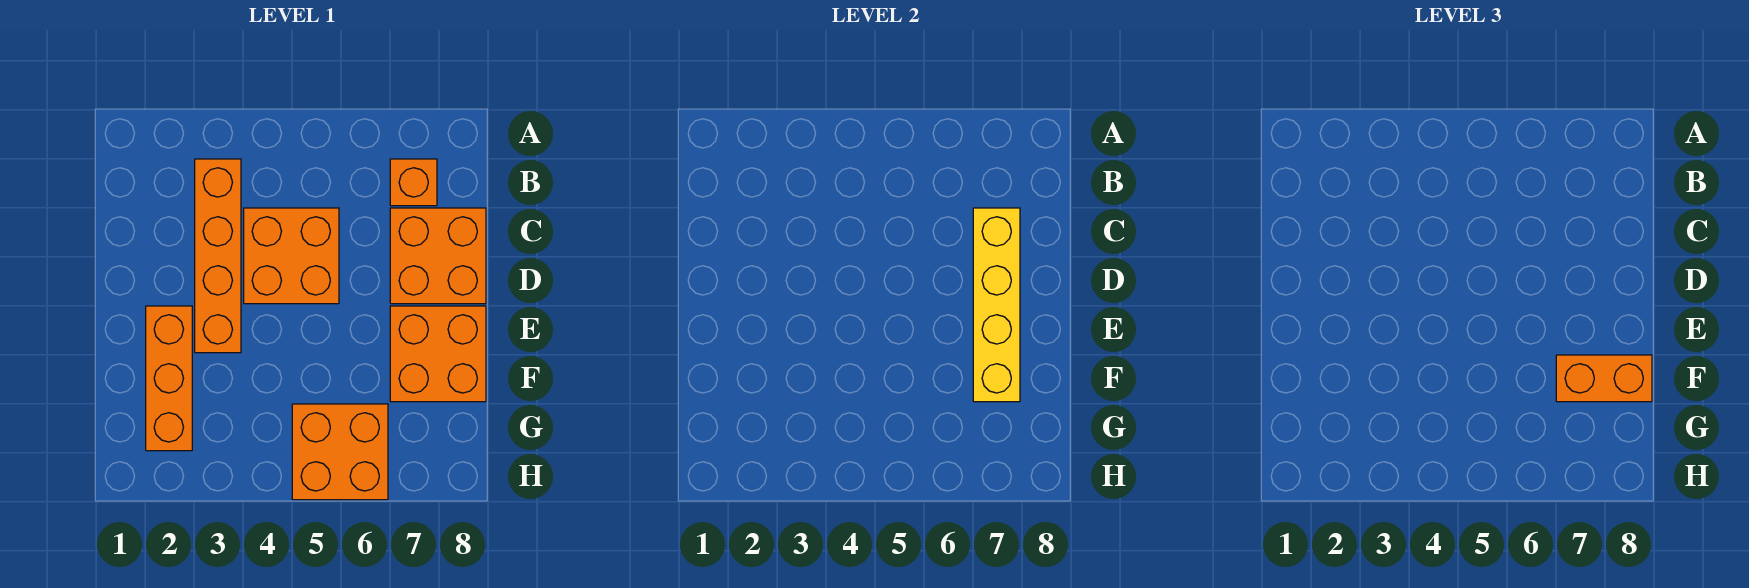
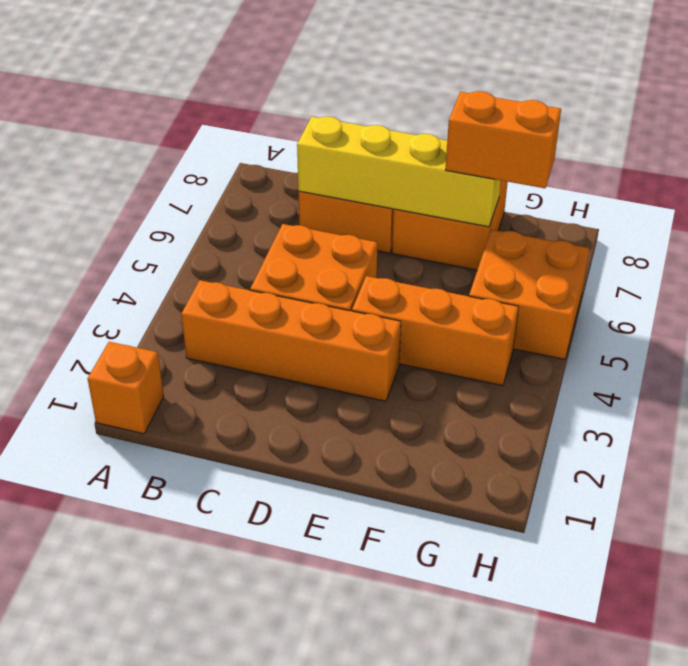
orange 1x1 brick [390,159,437,206] -> orange 1x1 brick moved to [87,342,164,434]
orange 1x3 brick [146,306,192,451] -> orange 1x3 brick moved to [352,276,519,386]
orange 1x2 brick [1556,355,1652,402] -> orange 1x2 brick turned to [446,91,561,188]

